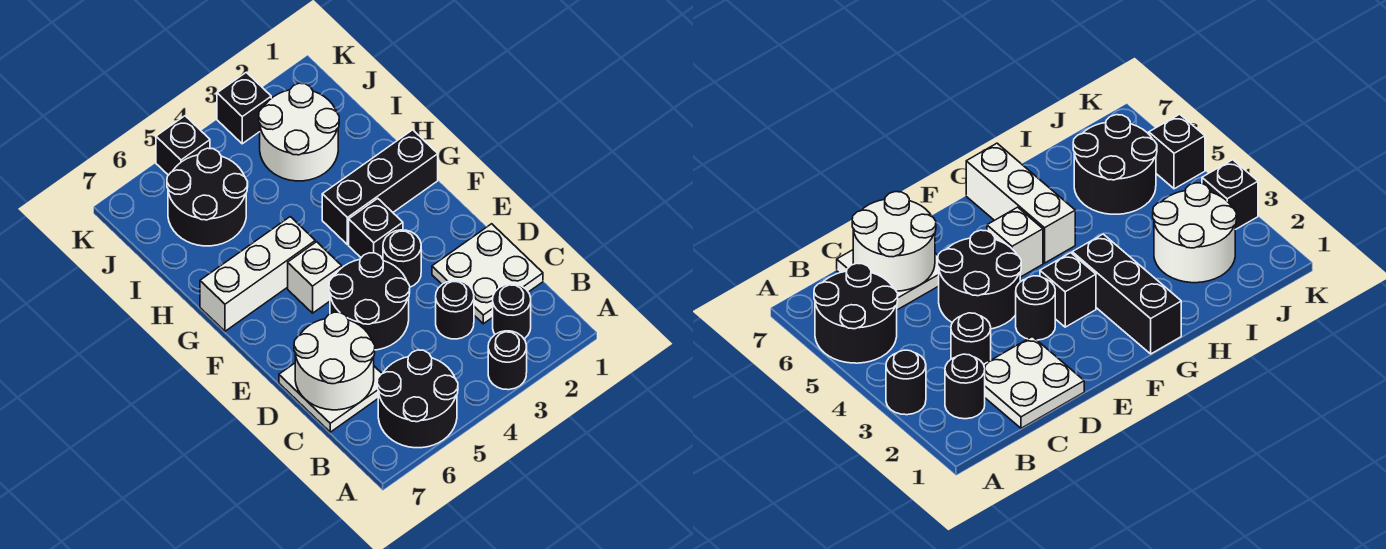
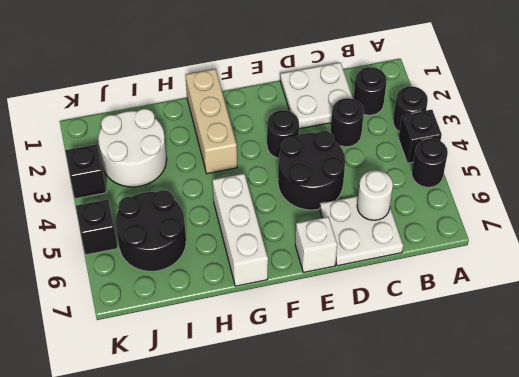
black 2x2 round brick [377,350,458,448] -> black 1x1 round brick [412,138,448,187]
white 2x2 round brick [294,312,375,410] -> white 1x1 round brick [357,170,393,220]
black 1x1 brick [349,199,403,259] -> black 1x1 brick moved to [398,110,442,163]
white 1x1 brick [288,242,342,313] -> white 1x1 brick moved to [295,217,337,273]
black 1x3 brick [322,130,438,245] -> tan 1x3 brick [185,69,237,174]

